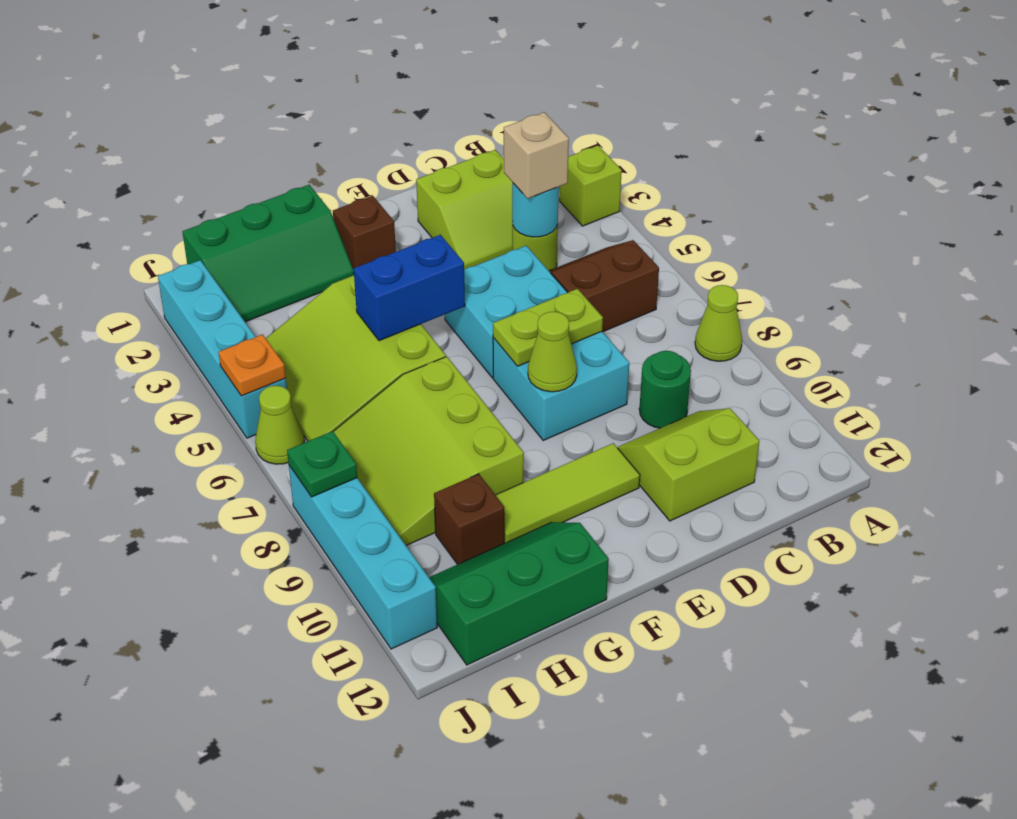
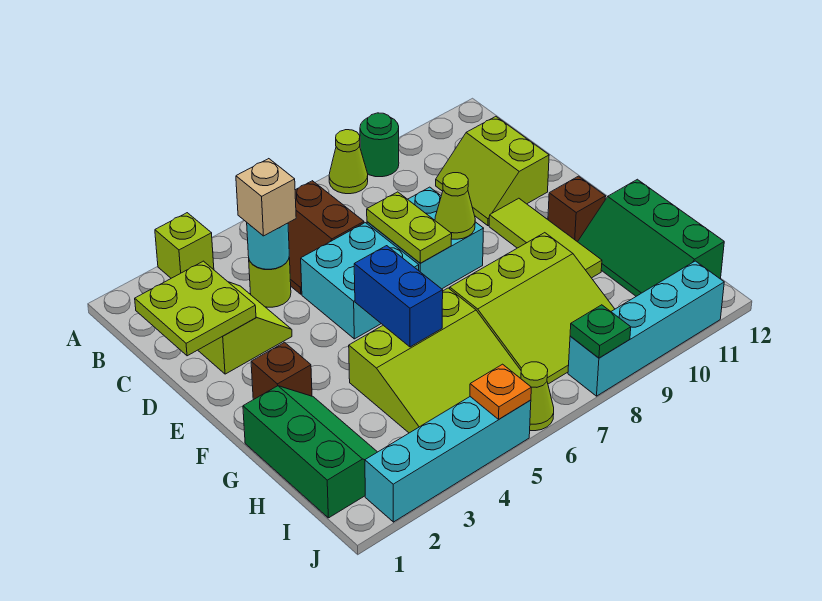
none -> lime 2x2 plate [135,261,256,356]
green 1x1 round brick [639,351,691,428] -> green 1x1 round brick moved to [360,113,399,177]
brown 1x1 brick [434,474,505,564] -> brown 1x1 brick moved to [548,176,606,242]

